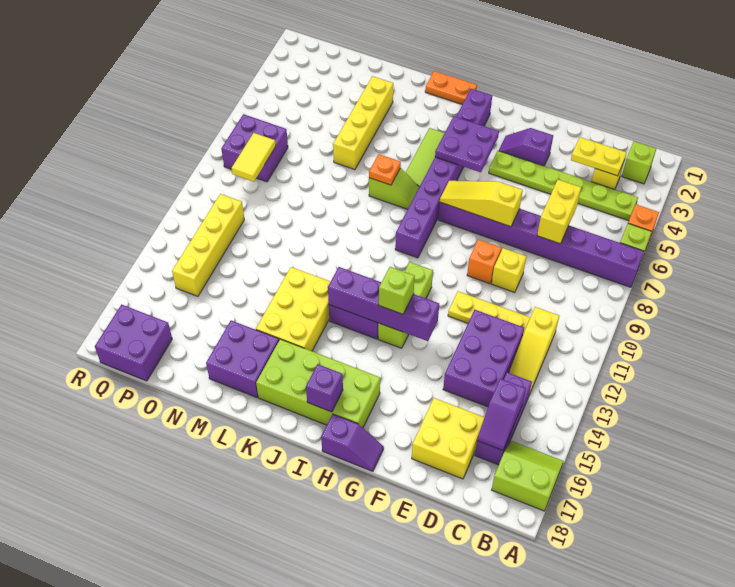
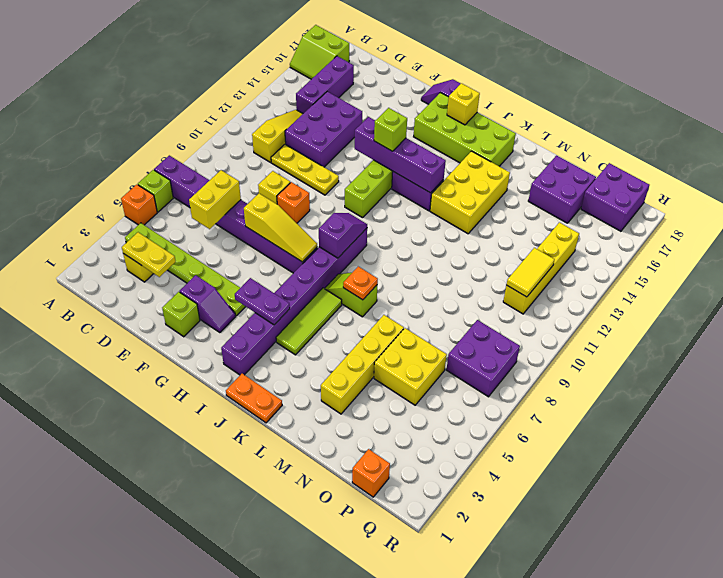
lime 1x1 brick [622,141,656,184] -> lime 1x1 brick moved to [162,292,200,337]
purple 1x2 slope [477,379,526,451] -> purple 1x2 slope moved to [319,213,367,258]
yellow 2x2 brick [412,398,485,479] -> yellow 2x2 brick moved to [374,328,447,405]
purple 2x2 plate [435,116,499,172] -> purple 1x2 plate [235,278,290,325]
purple 1x1 brick [306,364,343,412] -> yellow 1x1 brick [447,83,480,125]
purple 2x2 brick [206,320,279,397] -> purple 2x2 brick moved to [528,156,596,223]
none -> orange 1x1 brick [352,449,390,497]
yellow 1x2 tile [232,133,276,182] -> yellow 1x2 tile moved to [506,248,555,297]

